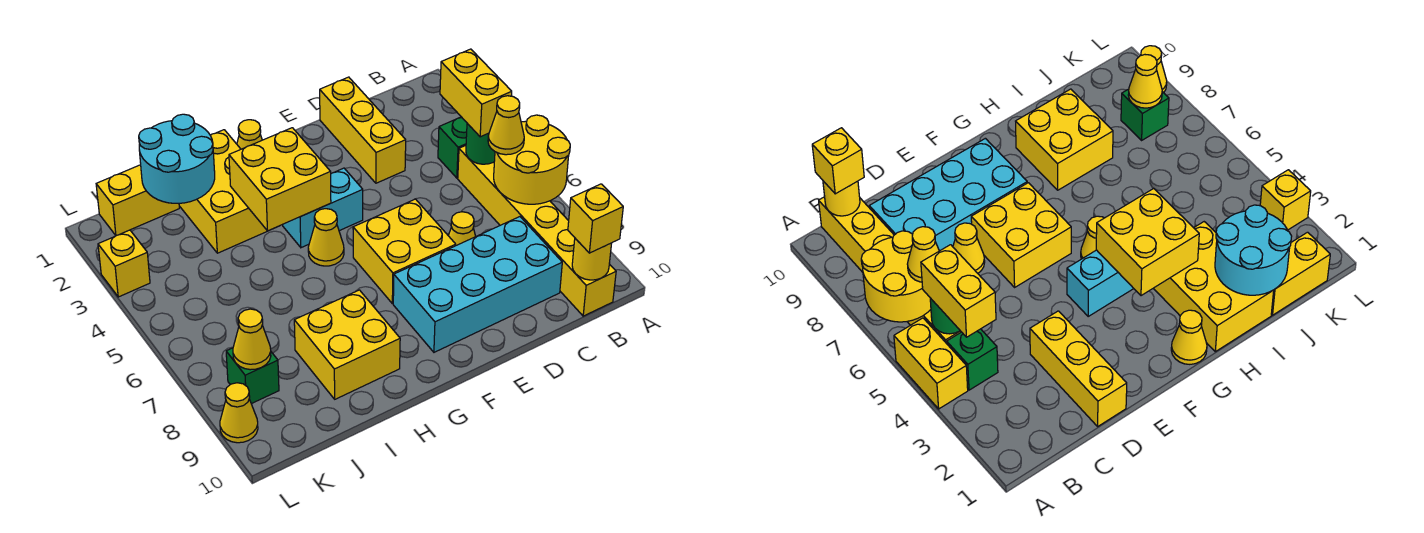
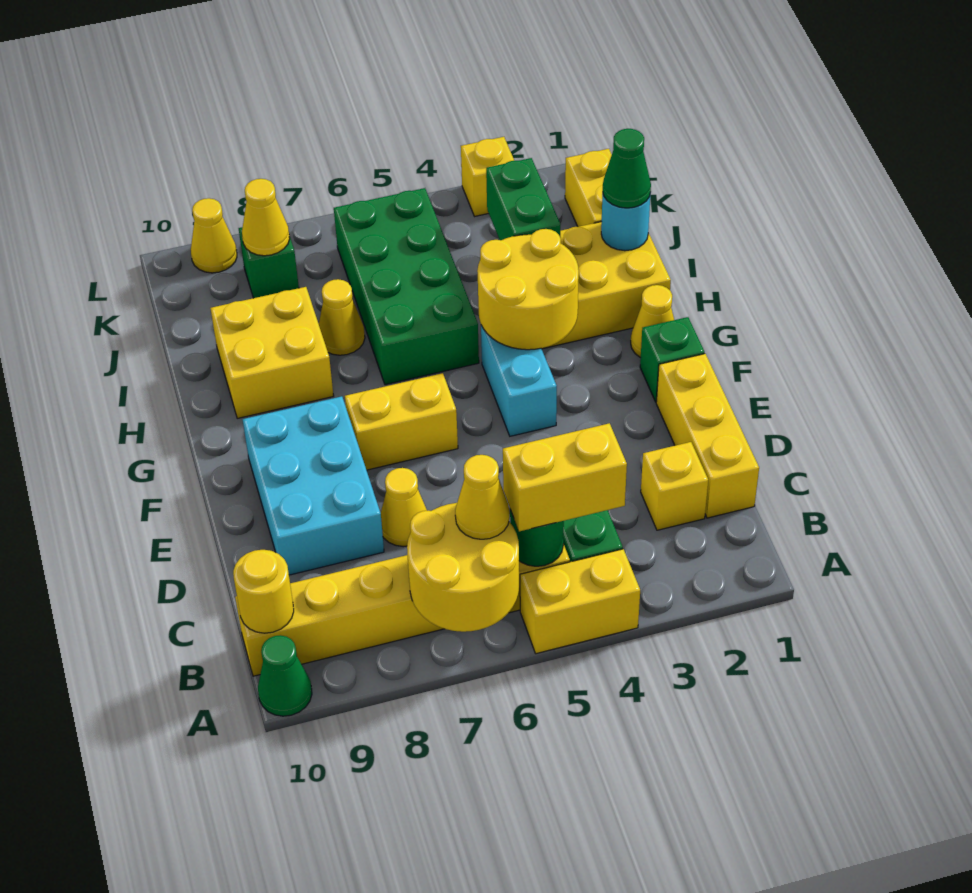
none -> green 1x1 cone [258,635,312,716]
yellow 1x1 brick [568,184,623,253] -> yellow 1x1 brick moved to [641,442,708,530]
cyan 2x4 brick [393,217,562,352] -> cyan 2x3 brick [243,396,384,575]
yellow 1x3 brick [320,77,406,183] -> yellow 1x3 brick turned to [656,354,759,518]
yellow 2x2 brick [353,199,456,304] -> yellow 1x2 brick [345,373,458,470]
none -> green 1x1 brick [640,317,705,402]
yellow 2x2 brick [229,128,331,231] -> yellow 2x2 round brick [477,229,579,350]
yellow 1x1 cone [308,209,344,266] -> yellow 1x1 cone moved to [319,279,365,355]
none -> green 2x4 brick [334,188,479,385]
cyan 2x2 round brick [139,114,215,203] -> cyan 1x1 round brick [601,194,650,251]
none -> green 1x1 cone [603,129,651,208]
none -> green 1x2 brick [486,158,560,240]

